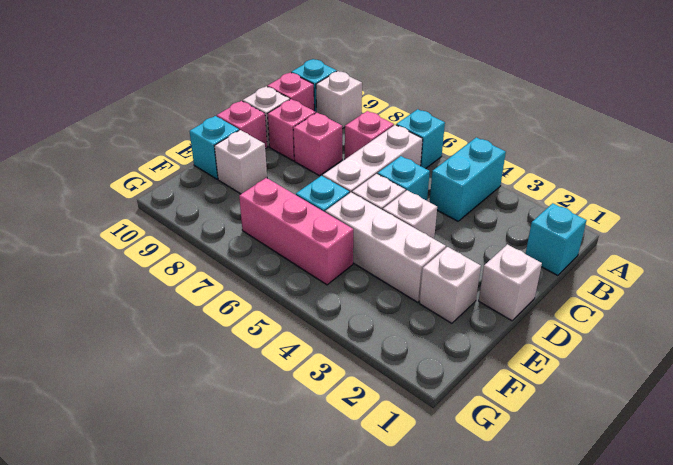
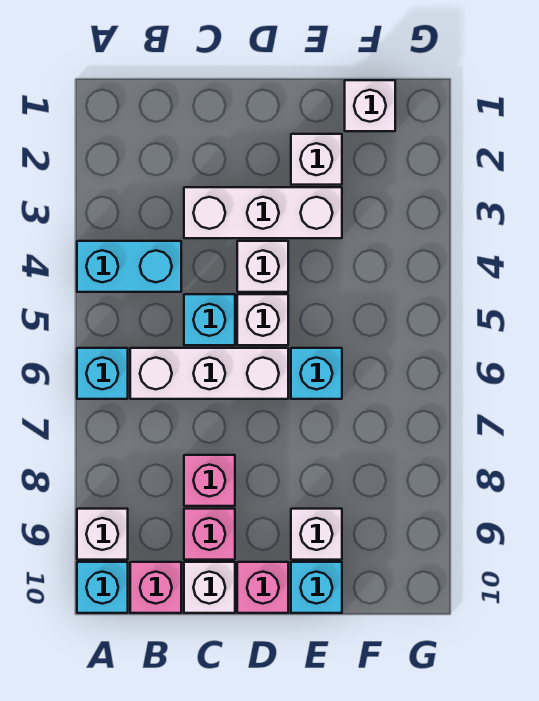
cyan 1x1 brick [526,203,586,276] -> none
pink 1x1 brick [345,111,394,159] -> none
white 1x1 brick [479,244,542,321] -> white 1x1 brick moved to [345,80,395,131]
white 1x3 brick [325,193,446,303] -> white 1x3 brick turned to [184,187,342,238]
pink 1x3 brick [239,178,353,285] -> none

